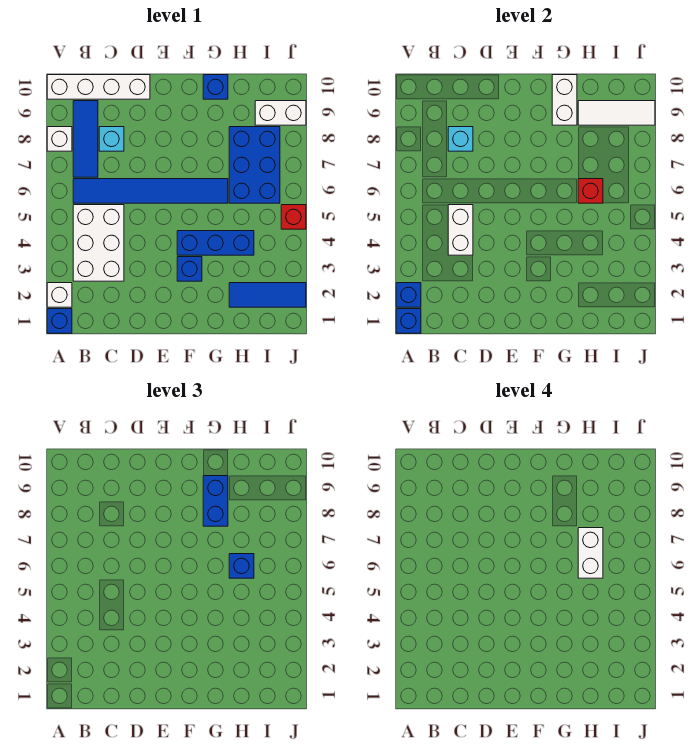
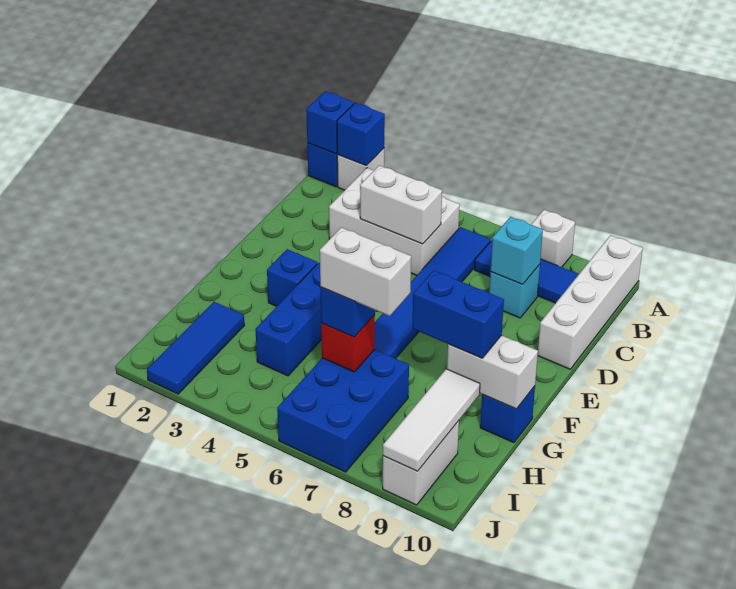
blue 2x3 brick [229,127,280,203] -> blue 2x3 brick turned to [277,349,409,472]
red 1x1 brick [281,205,306,229] -> none

